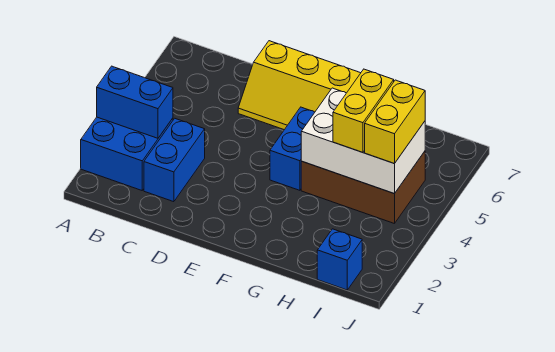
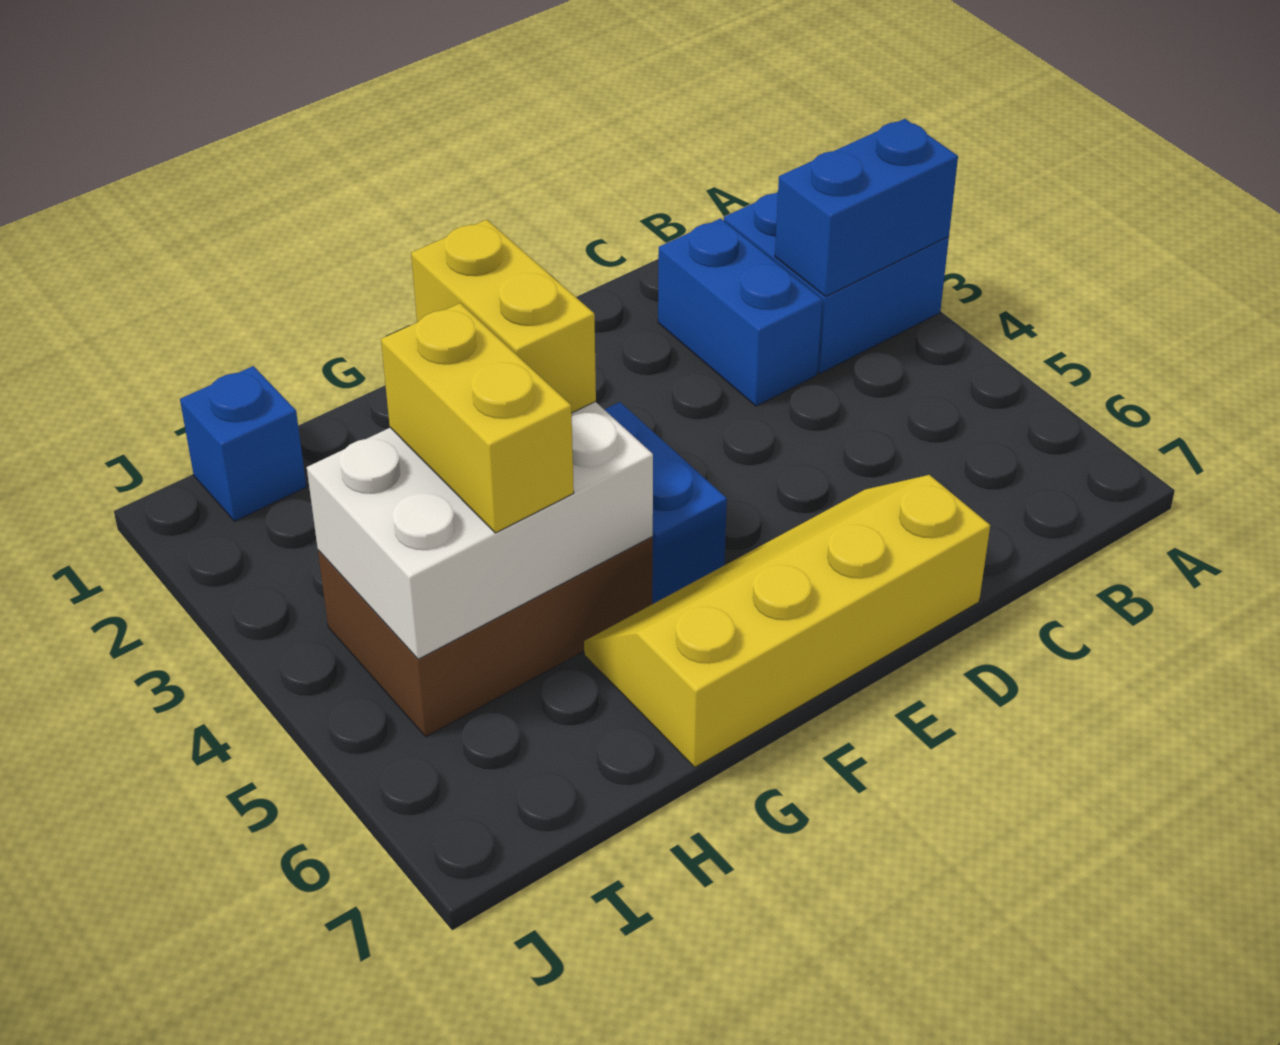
yellow 1x2 brick [365,80,425,164] -> yellow 1x2 brick moved to [411,220,596,413]

